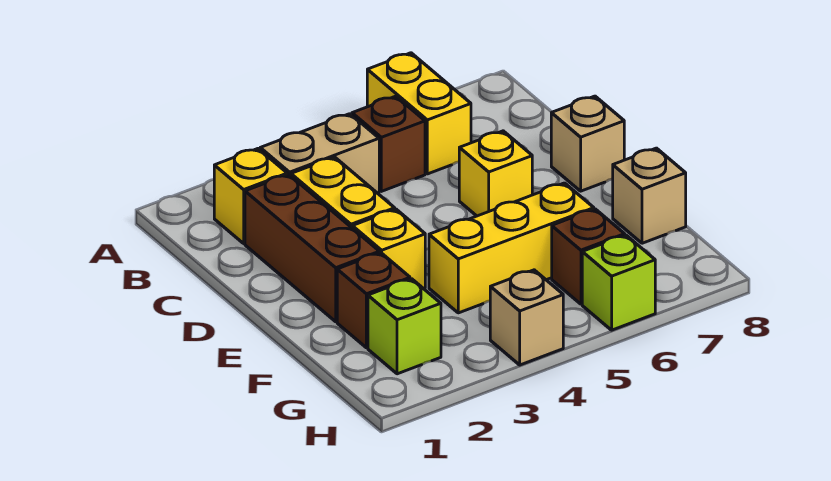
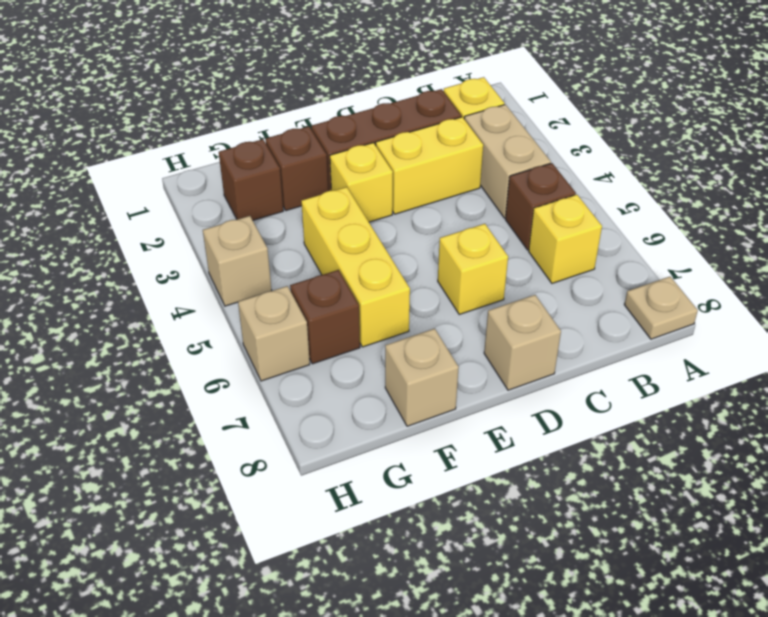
yellow 1x2 brick [367,53,471,174] -> yellow 1x1 brick [529,195,602,283]
none -> tan 1x1 plate [624,277,698,339]
lime 1x1 brick [368,279,441,374] -> brown 1x1 brick [219,139,283,220]
lime 1x1 brick [582,235,655,330] -> tan 1x1 brick [238,286,310,381]

